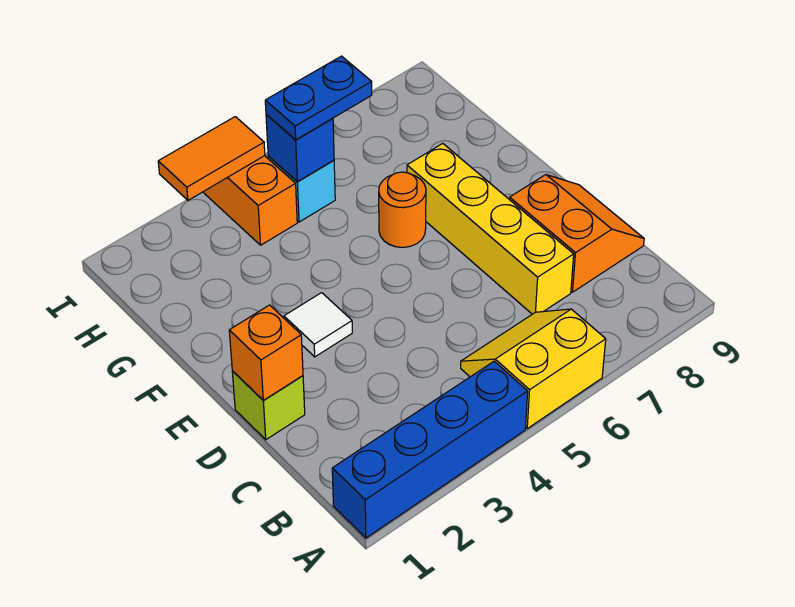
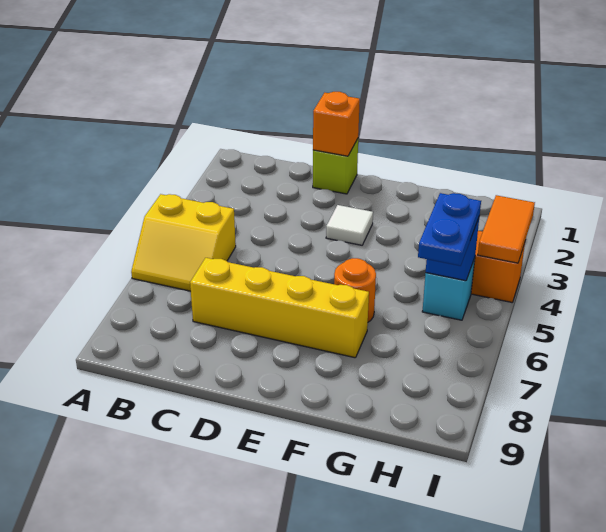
blue 1x4 brick [332,361,528,538] -> none
yellow 2x2 slope [461,309,606,428] -> yellow 2x2 slope turned to [131,194,236,291]
orange 2x2 slope [510,175,644,292] -> none

